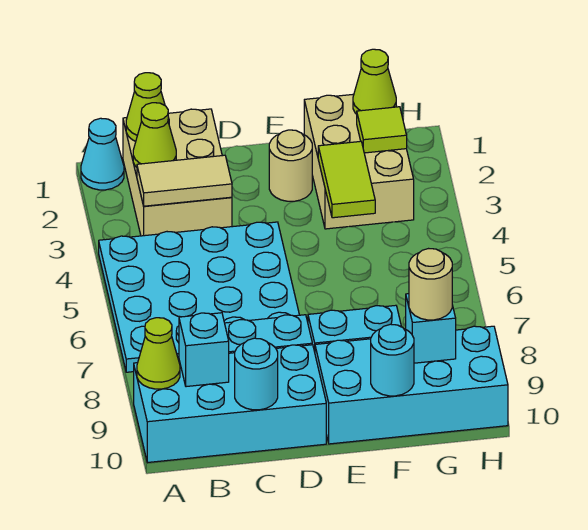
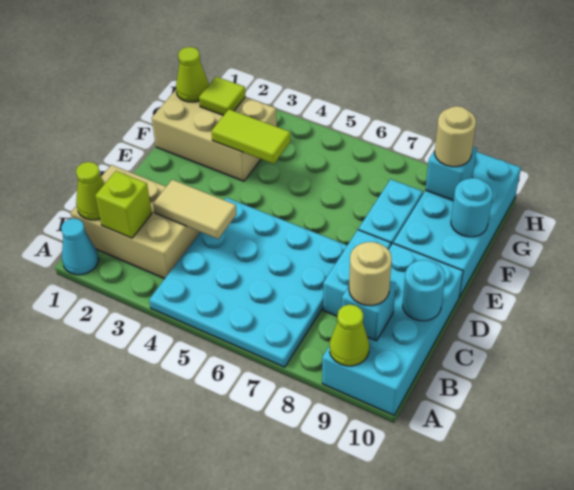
lime 1x1 cone [133,103,176,167] -> lime 1x1 brick [95,171,152,238]
tan 1x2 tile [137,155,232,206] -> tan 1x2 tile turned to [153,180,237,239]
tan 1x1 round brick [269,130,312,201] -> tan 1x1 round brick moved to [349,242,392,306]

